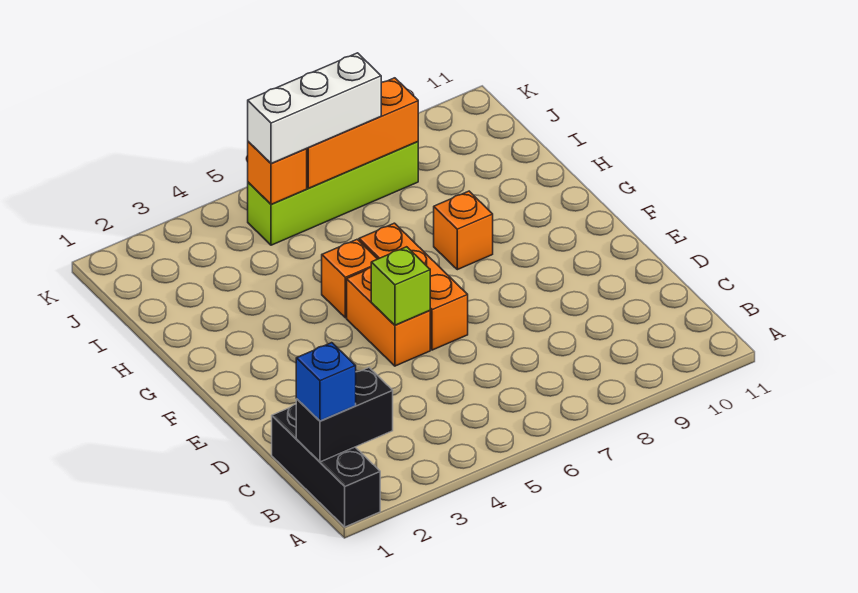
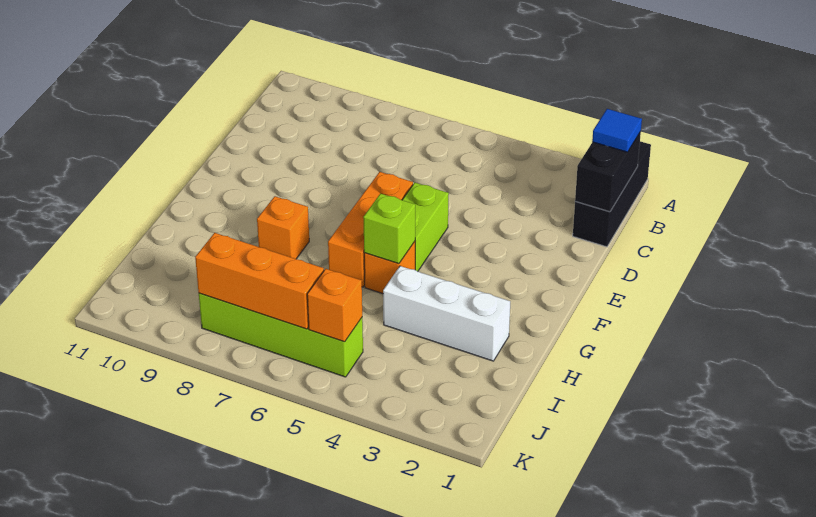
black 1x2 brick [296,368,393,462] -> black 1x2 brick turned to [575,131,641,212]
blue 1x1 brick [296,343,356,421] -> blue 1x1 tile [592,109,642,152]
orange 1x2 brick [347,268,430,366] -> lime 1x2 brick [402,183,449,271]
lime 1x1 brick [371,247,430,325] -> lime 1x1 brick moved to [363,193,415,264]
white 1x3 brick [248,53,381,164] -> white 1x3 brick moved to [383,266,510,361]

